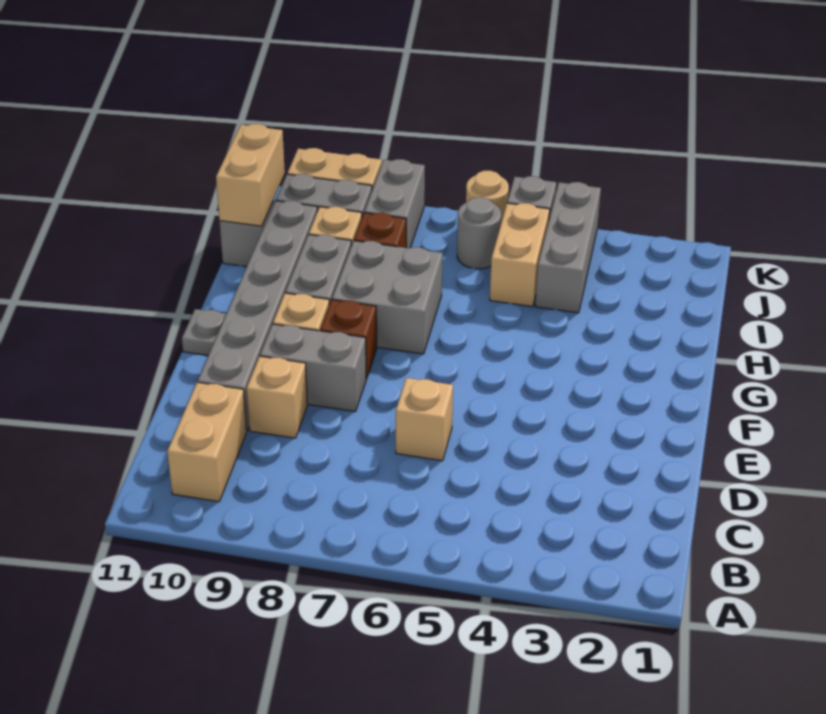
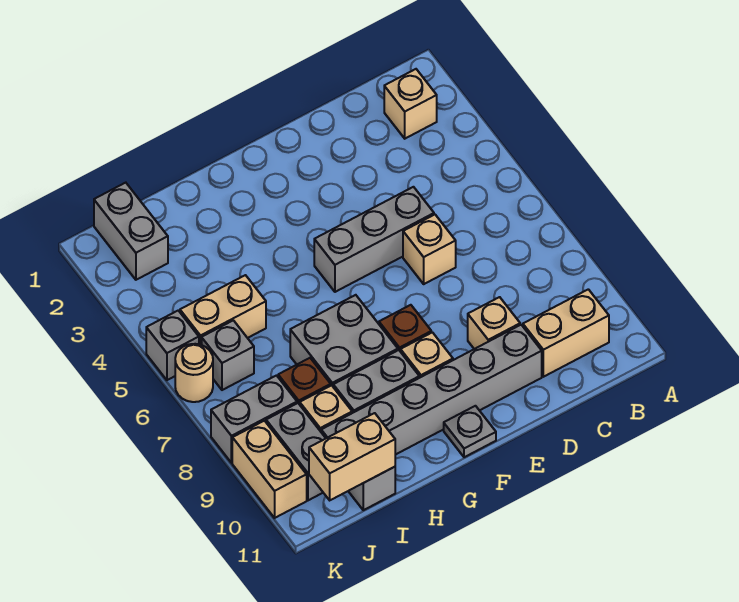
none -> tan 1x1 brick [384,69,437,139]
grey 1x2 brick [260,324,366,412] -> grey 1x2 brick moved to [94,183,168,280]
grey 1x3 brick [535,182,601,313] -> grey 1x3 brick moved to [314,187,434,292]
grey 1x1 round brick [457,197,501,269] -> grey 1x1 brick [202,320,254,390]

